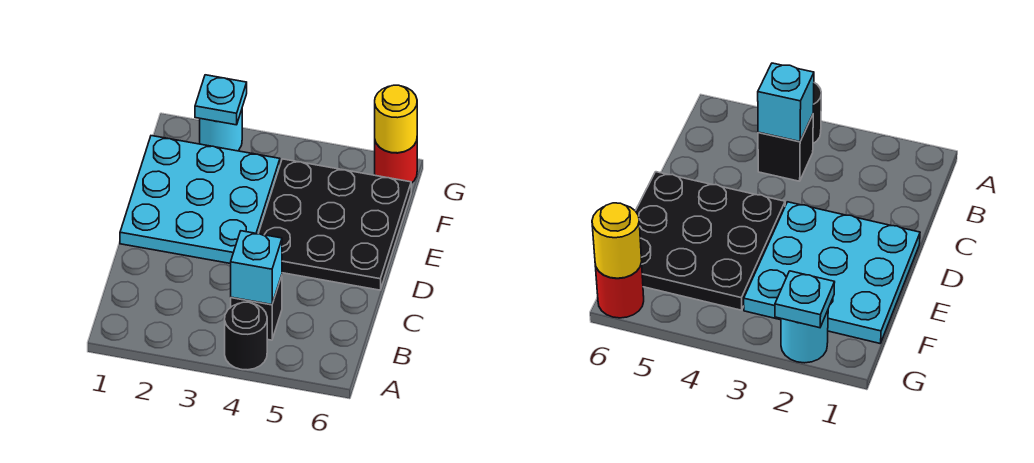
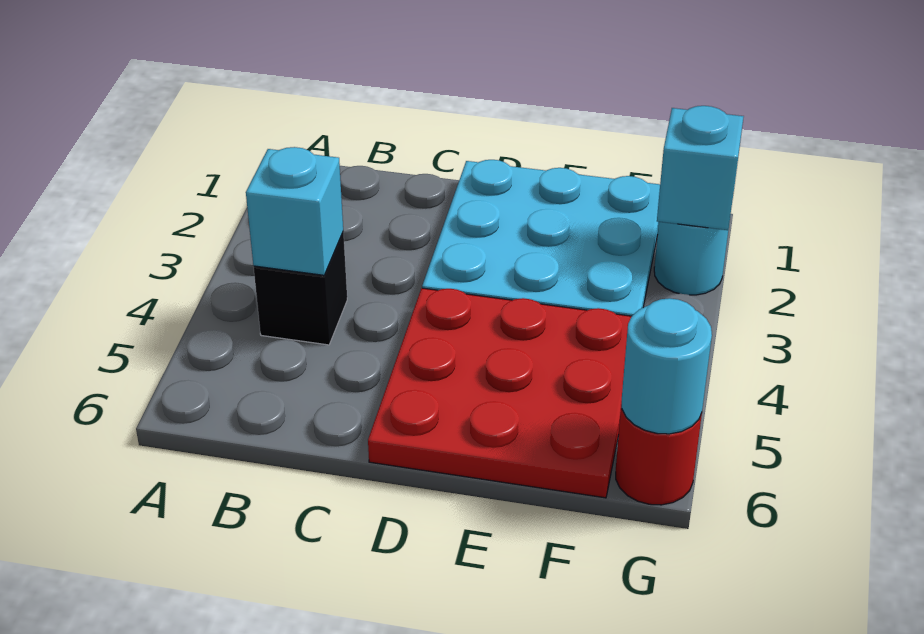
black 1x1 round brick [225,302,267,370] -> none
black 3x3 plate [258,159,411,290] -> red 3x3 plate [368,288,632,498]
cyan 1x1 plate [195,75,247,125] -> cyan 1x1 brick [657,106,744,230]
yellow 1x1 round brick [375,85,417,153] -> cyan 1x1 round brick [621,298,712,434]

